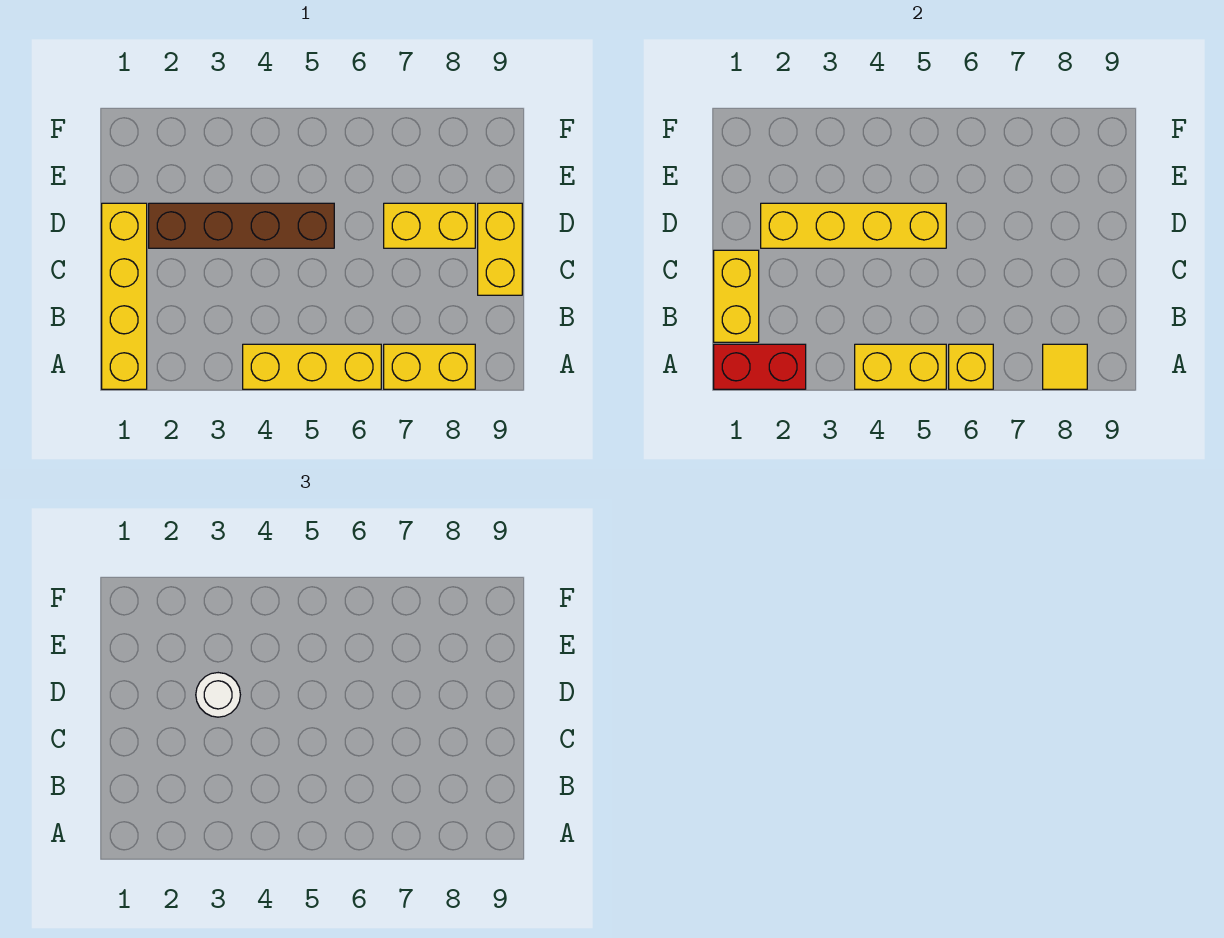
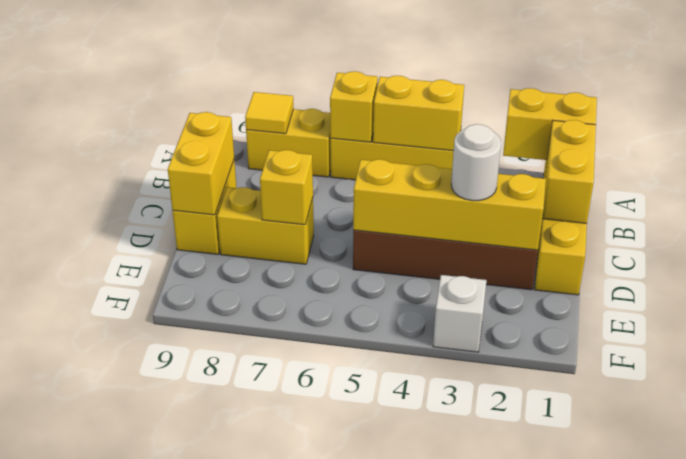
red 1x2 brick [714,344,806,389] -> yellow 1x2 brick [503,88,597,160]
none -> yellow 1x2 brick [168,112,234,215]
none -> yellow 1x1 brick [260,150,313,225]
none -> white 1x1 brick [433,275,486,352]

